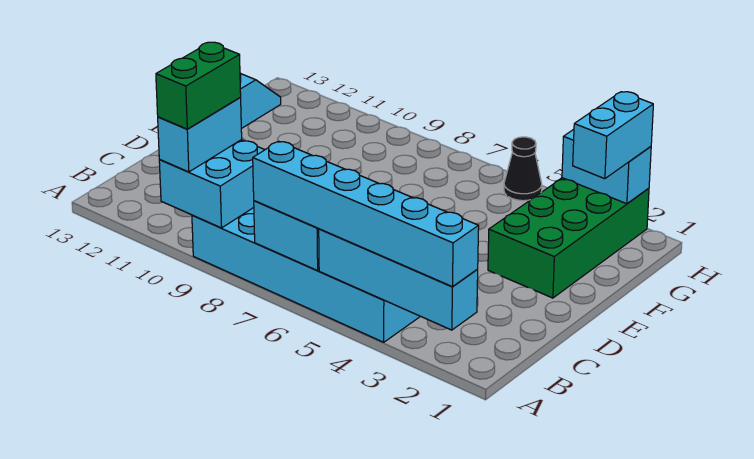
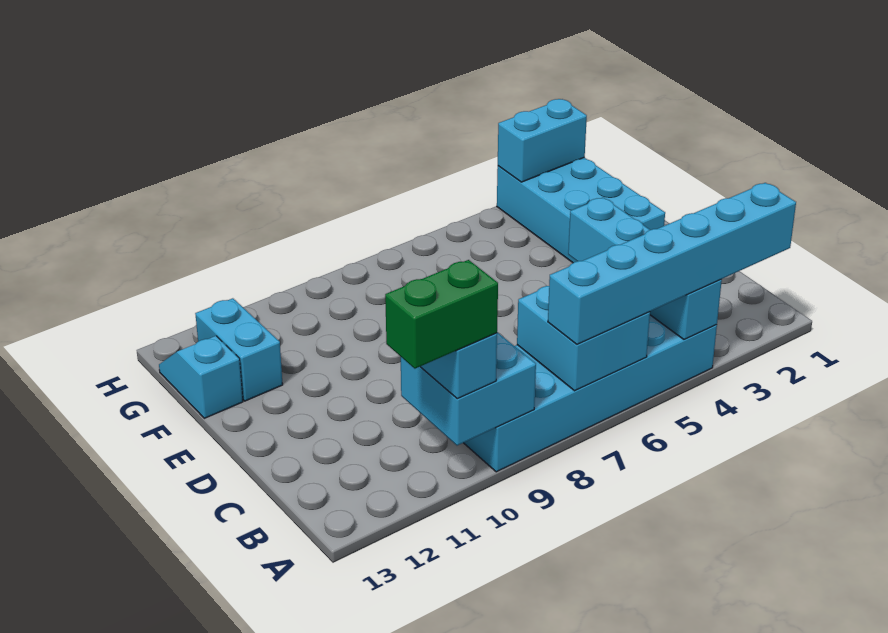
cyan 1x4 brick [319,229,478,330] -> cyan 1x4 brick turned to [568,198,722,339]
green 1x2 brick [156,42,241,129] -> green 1x2 brick turned to [385,260,498,369]
green 2x4 brick [488,178,649,298] -> cyan 2x4 brick [497,158,665,263]
cyan 1x2 brick [573,92,653,179] -> cyan 1x2 brick moved to [195,298,283,401]
black 1x1 cone [504,137,542,201] -> none

